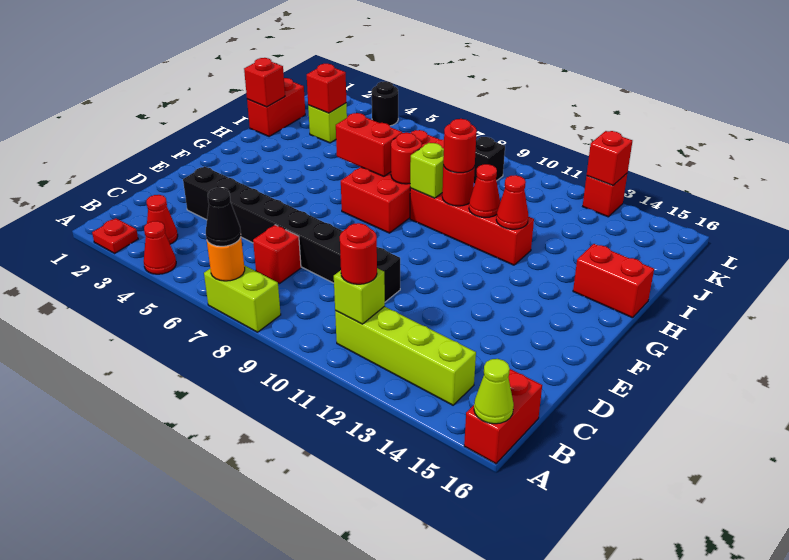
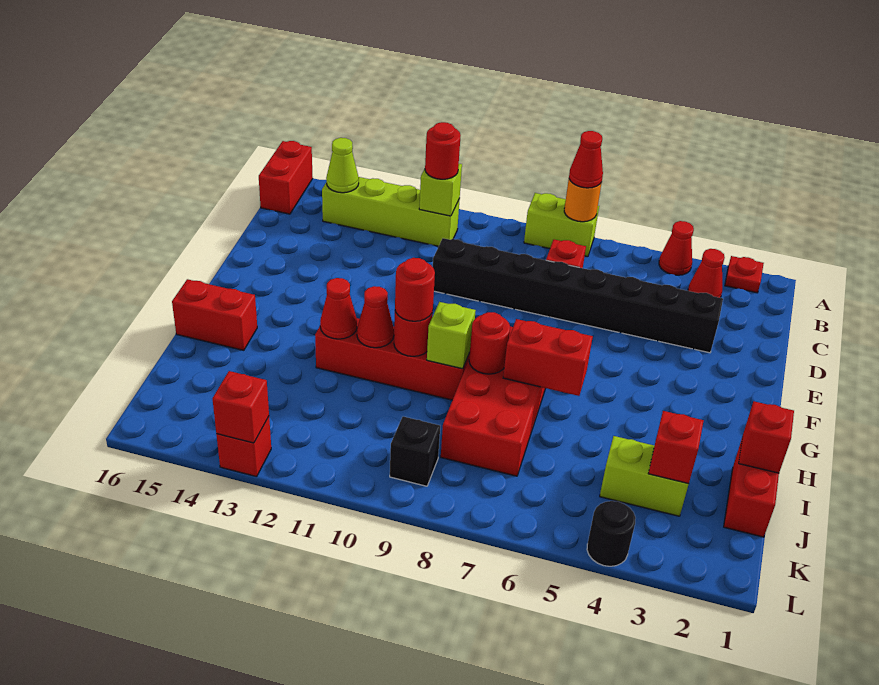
black 1x1 cone [206,188,241,246] -> red 1x1 cone [569,131,603,188]
lime 1x1 cone [474,359,514,424] -> lime 1x1 cone moved to [326,138,359,193]
lime 1x1 brick [308,103,347,143] -> lime 1x2 brick [600,436,689,516]

